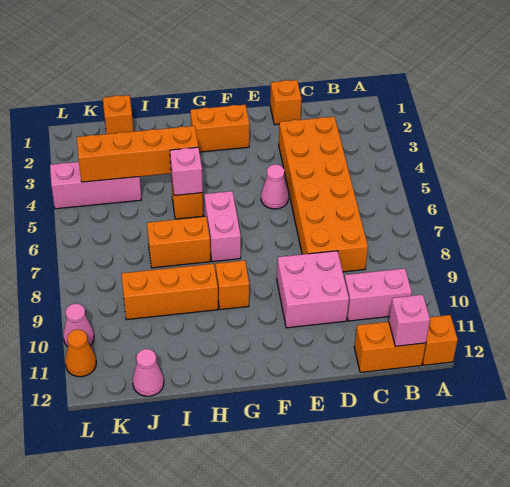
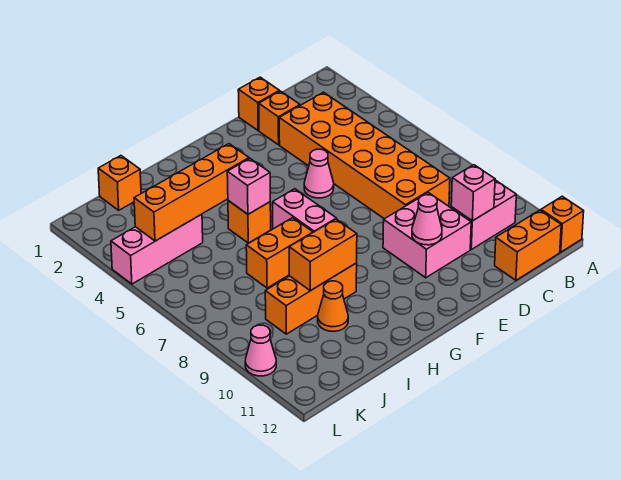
pink 1x1 brick [389,295,430,346] -> pink 1x1 brick moved to [451,165,495,221]
orange 1x2 brick [191,105,250,152] -> orange 1x2 brick moved to [289,219,357,291]
orange 1x1 brick [216,260,249,310] -> orange 1x1 brick moved to [259,91,300,145]
pink 1x1 cone [133,349,164,396] -> pink 1x1 cone moved to [412,195,442,245]
orange 1x1 cone [65,330,96,377] -> orange 1x1 cone moved to [318,281,348,331]

